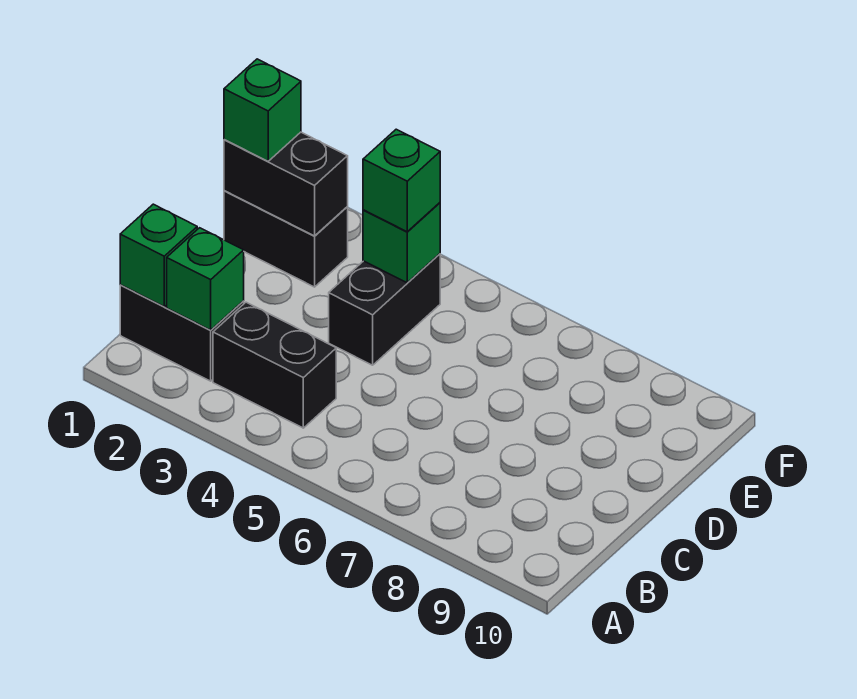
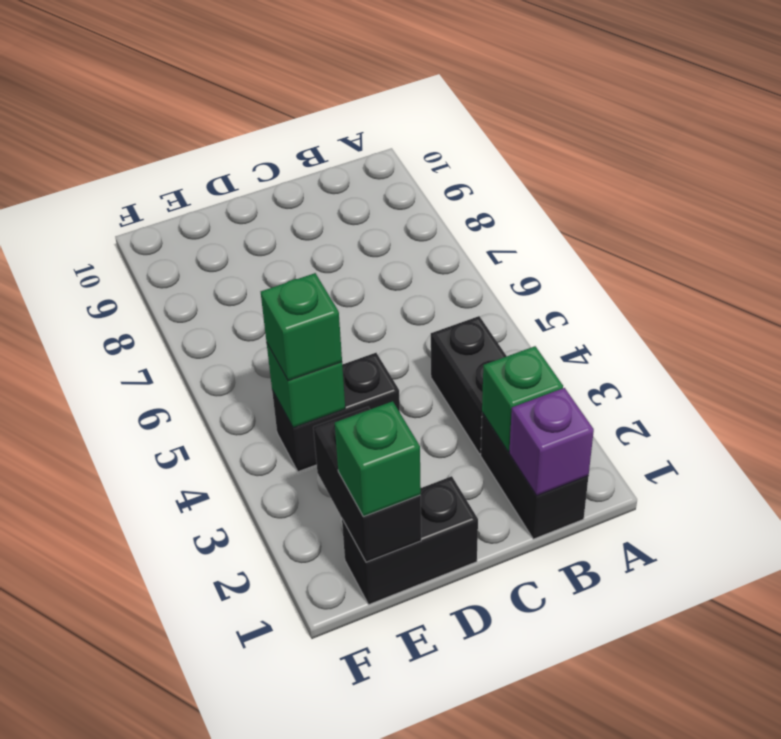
green 1x1 brick [120,204,197,307] -> purple 1x1 brick [509,388,594,496]
black 1x2 brick [224,191,348,287] -> black 1x2 brick turned to [342,476,478,604]

